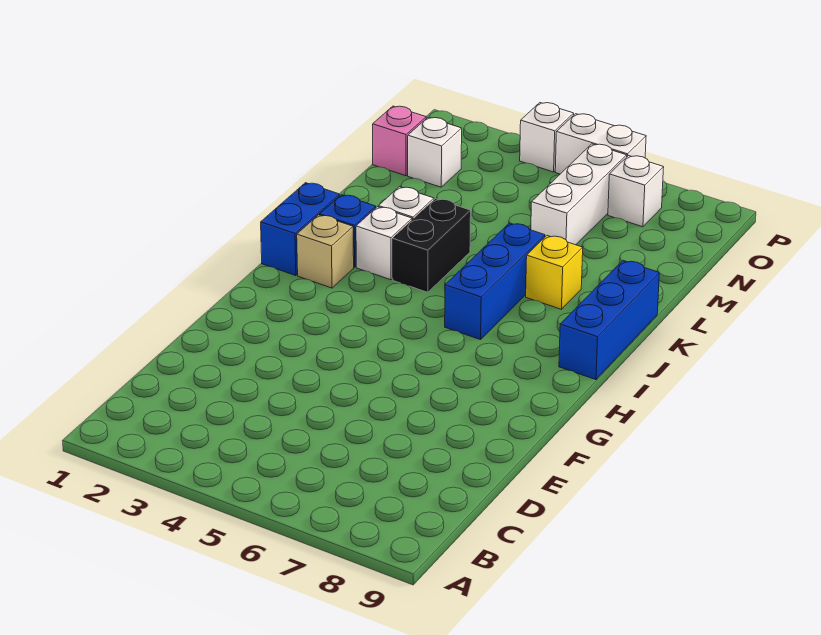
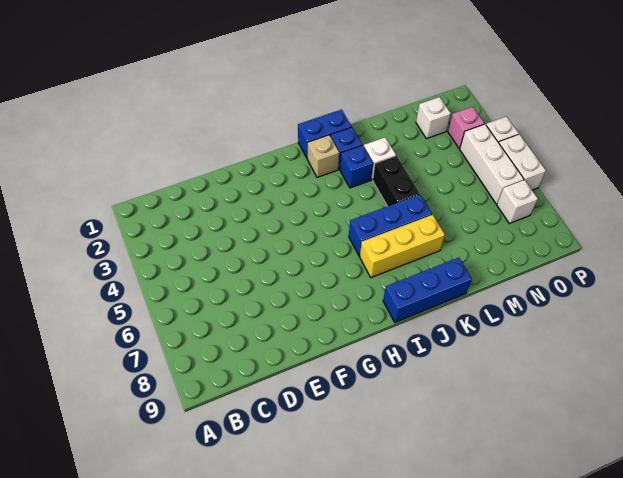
white 1x1 brick [356,207,412,280] -> blue 1x1 brick [340,145,373,188]
black 1x2 brick [393,199,471,292] -> black 1x2 brick turned to [373,156,420,206]
yellow 1x1 brick [526,236,583,309] -> yellow 1x3 brick [360,215,445,278]
white 1x3 brick [531,144,627,245] -> white 1x3 brick turned to [460,124,524,204]
pink 1x1 brick [373,106,426,176] -> pink 1x1 brick moved to [448,107,484,149]

